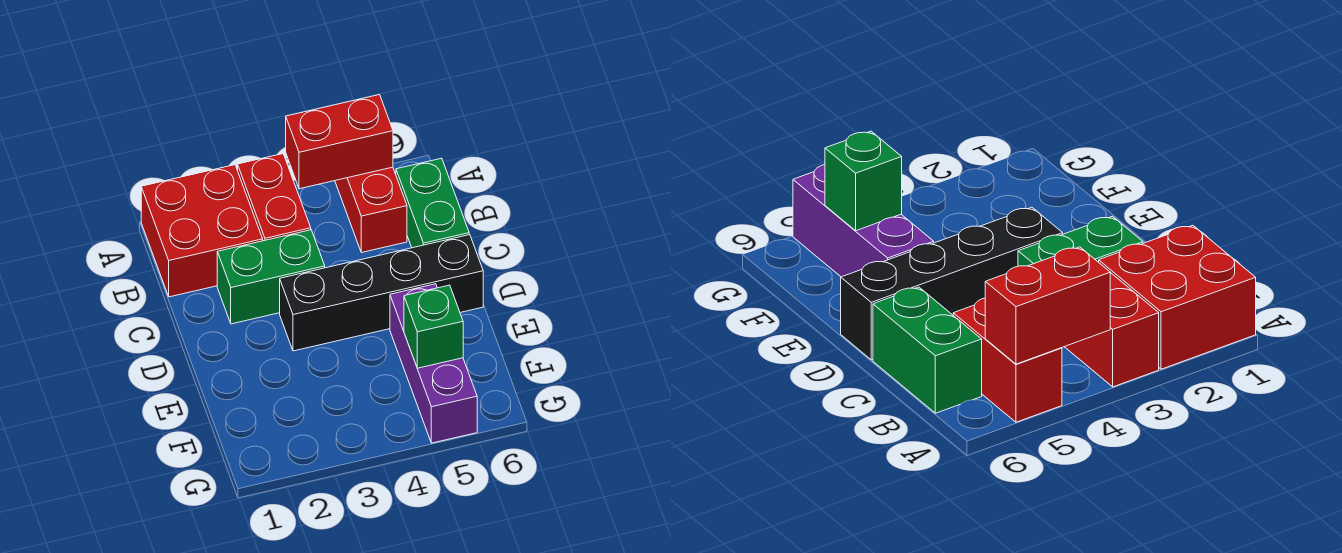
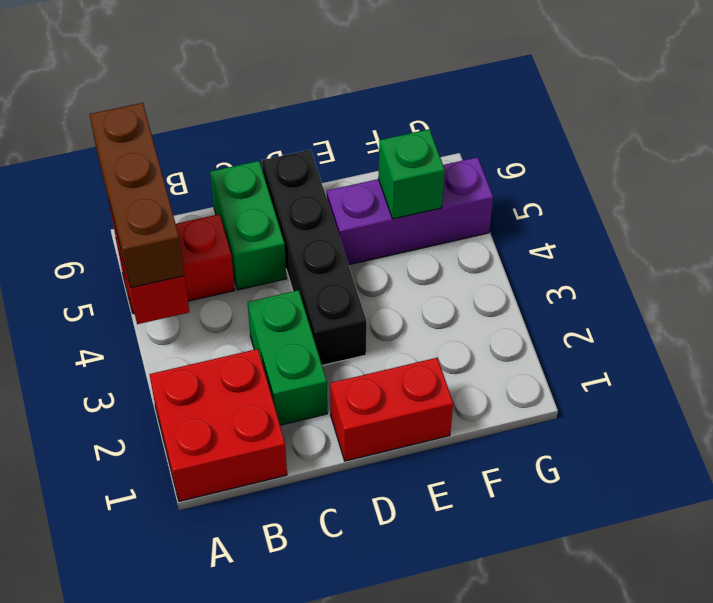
red 1x2 brick [238,154,311,241] -> red 1x2 brick moved to [330,358,453,461]
none -> brown 1x3 brick [90,103,184,288]
green 1x2 brick [396,158,469,248] -> green 1x2 brick turned to [210,161,287,290]

